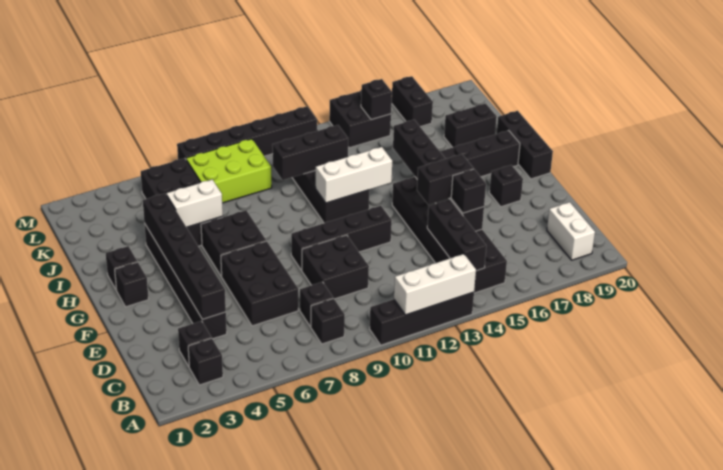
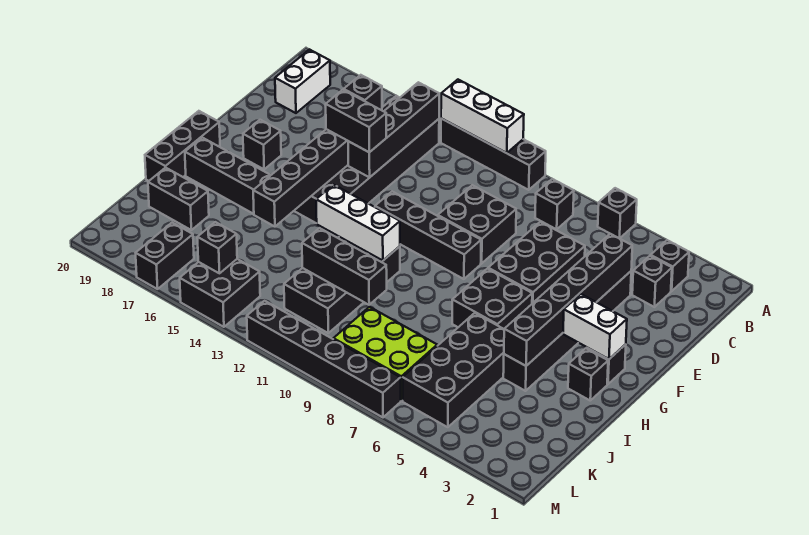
black 1x3 brick [427,199,486,271] -> black 1x4 brick [348,82,439,177]
black 1x1 brick [300,282,333,327] -> black 1x1 brick moved to [598,188,637,238]
white 1x2 brick [167,180,223,227] -> white 1x2 brick moved to [563,294,627,359]

